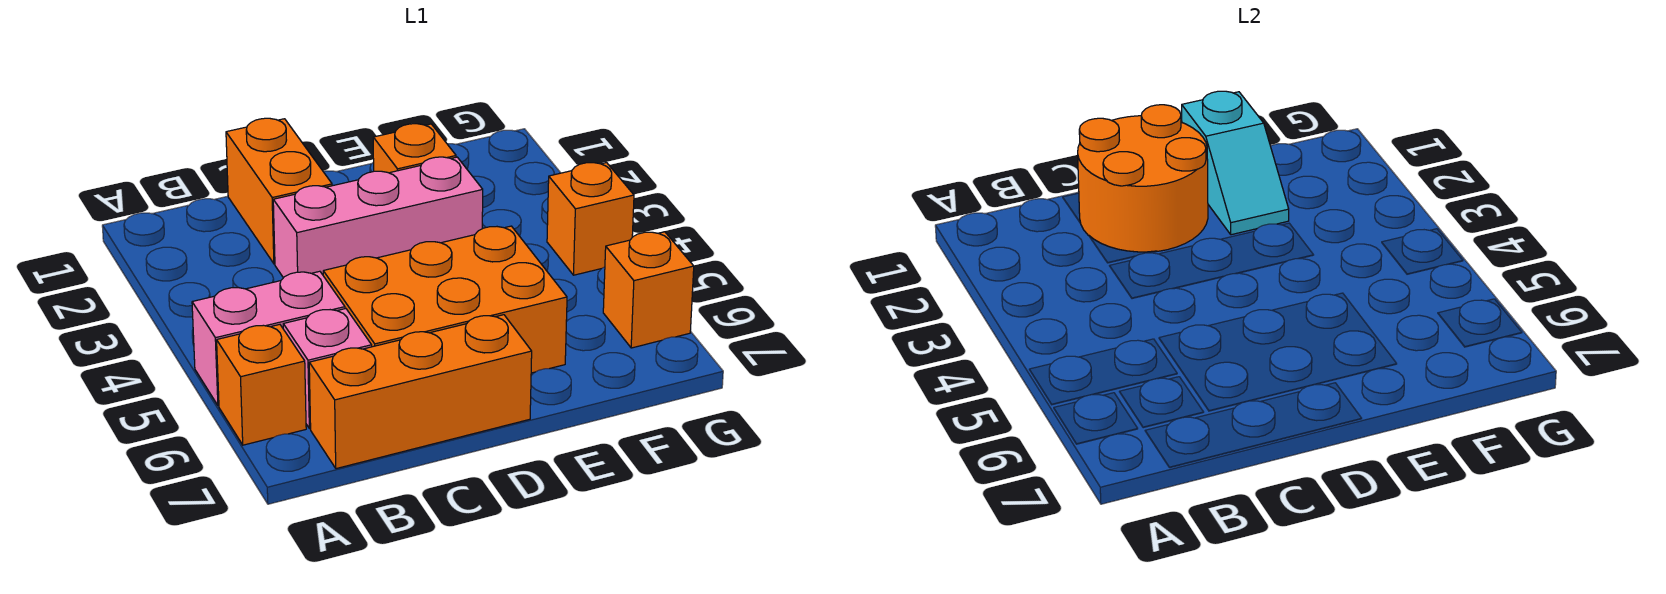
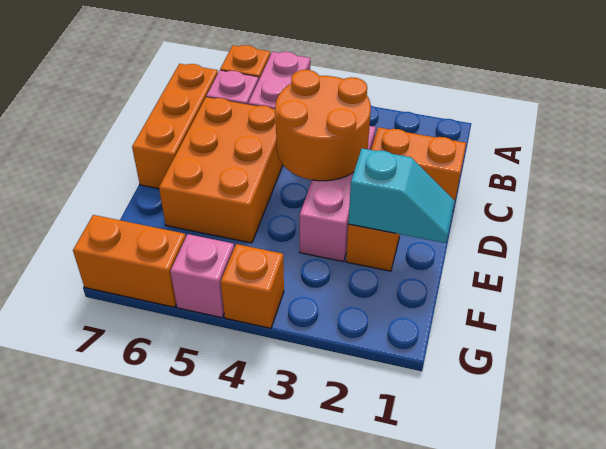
orange 2x2 round brick [1078,105,1208,252] -> orange 2x2 round brick moved to [275,70,371,181]
cyan 1x2 slope [1182,91,1289,235] -> cyan 1x2 slope turned to [348,148,455,243]
none -> pink 1x1 brick [170,234,234,318]
orange 1x1 brick [603,232,694,348] -> orange 1x2 brick [73,215,186,307]

